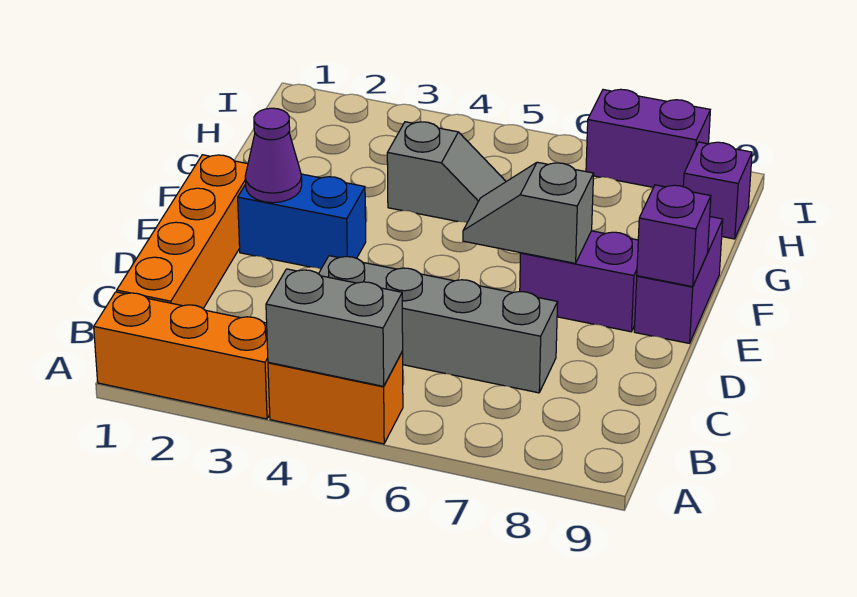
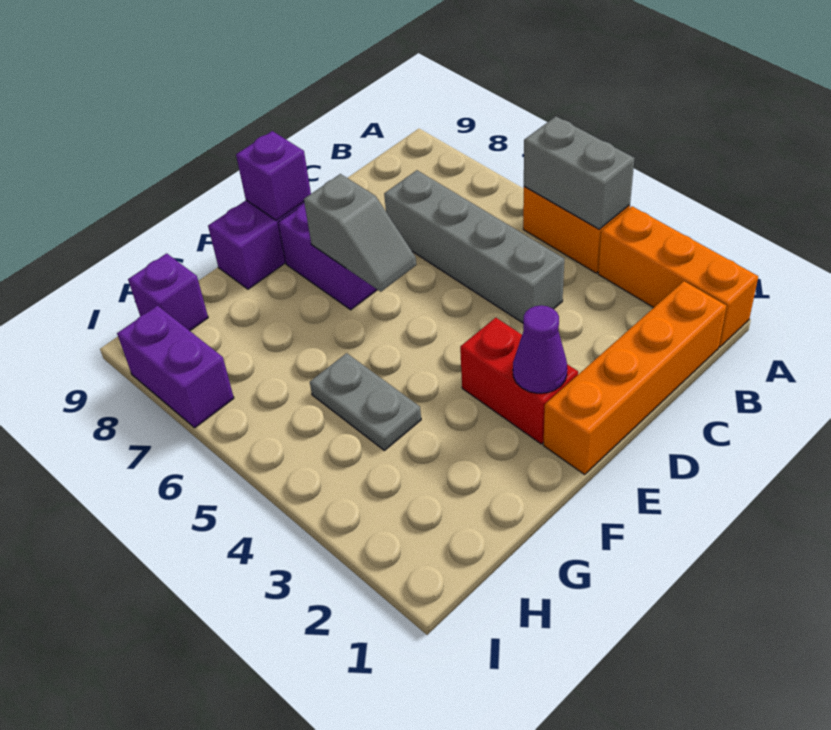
blue 1x2 brick [238,174,366,269] -> red 1x2 brick [460,318,578,444]
grey 1x2 slope [387,122,506,222] -> grey 1x2 plate [310,353,421,450]

